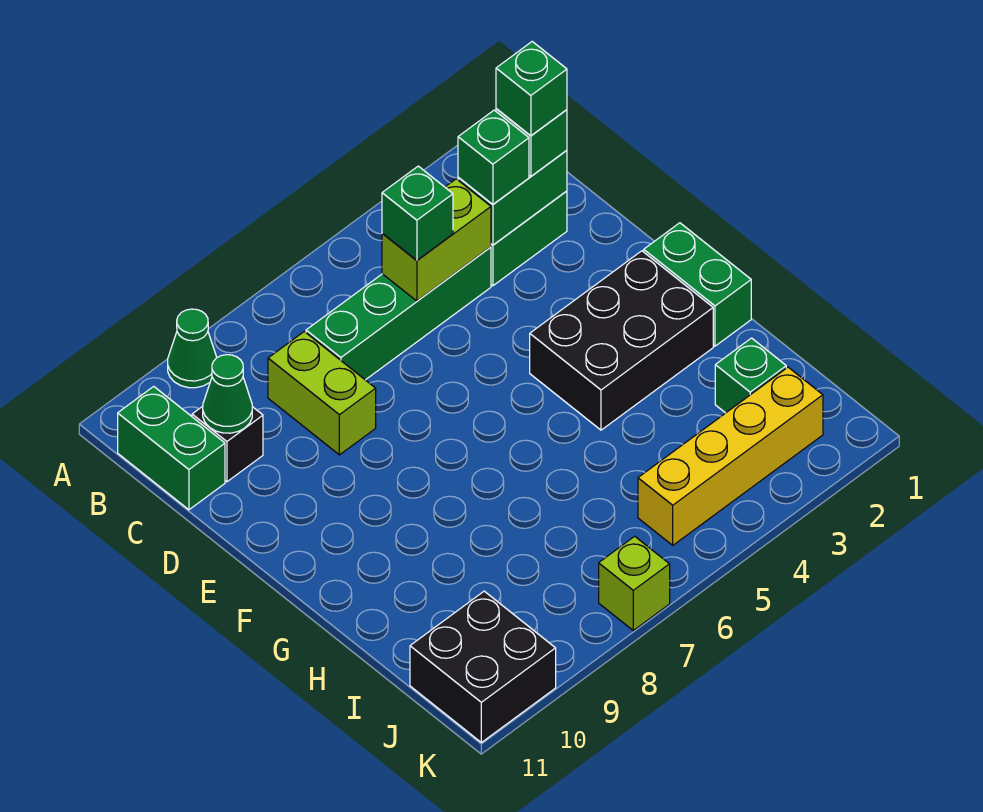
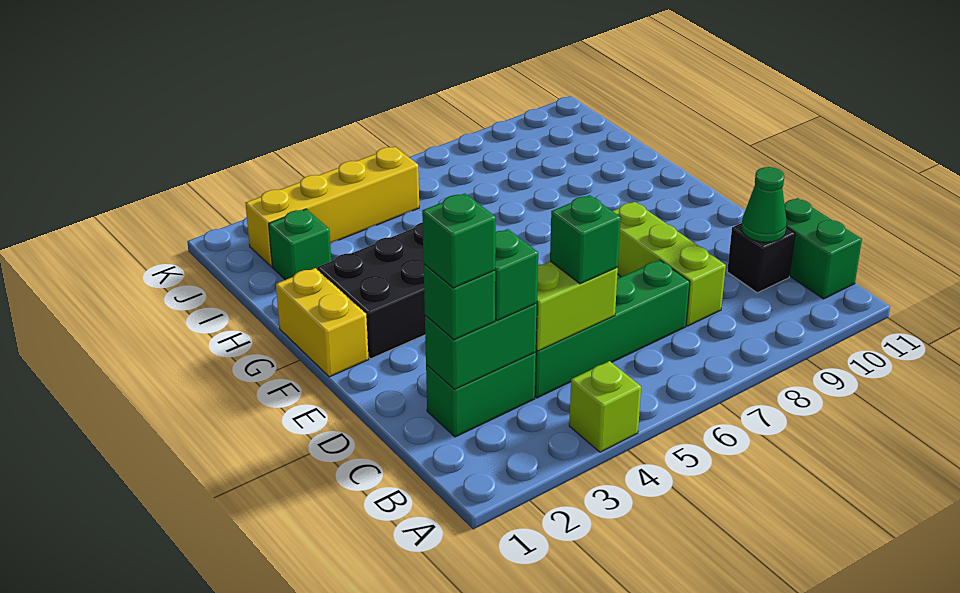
green 1x1 cone [168,309,217,388] -> none
lime 1x2 brick [268,332,376,455] -> lime 1x3 brick [613,202,726,326]
green 1x2 brick [644,223,751,346] -> yellow 1x2 brick [276,268,369,377]
black 2x2 brick [410,591,556,742] -> none
lime 1x1 brick [599,536,670,630] -> lime 1x1 brick moved to [569,361,641,452]

